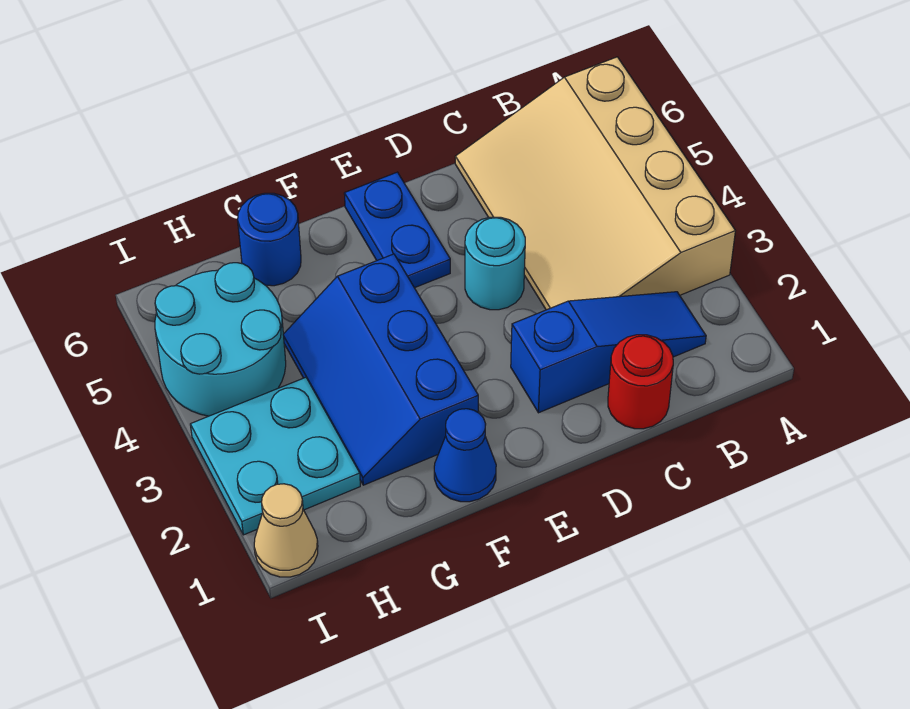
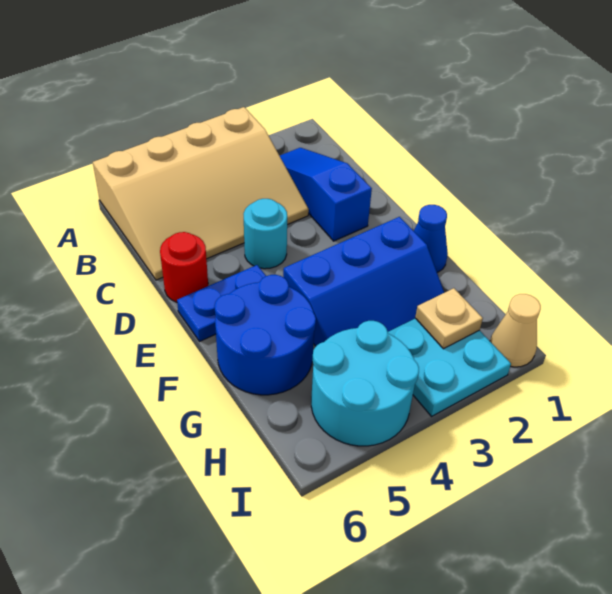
red 1x1 round brick [608,335,673,429] -> red 1x1 round brick moved to [160,232,208,302]
blue 1x1 round brick [238,193,301,286] -> blue 2x2 round brick [214,275,316,395]
none -> tan 1x1 plate [415,288,483,349]

